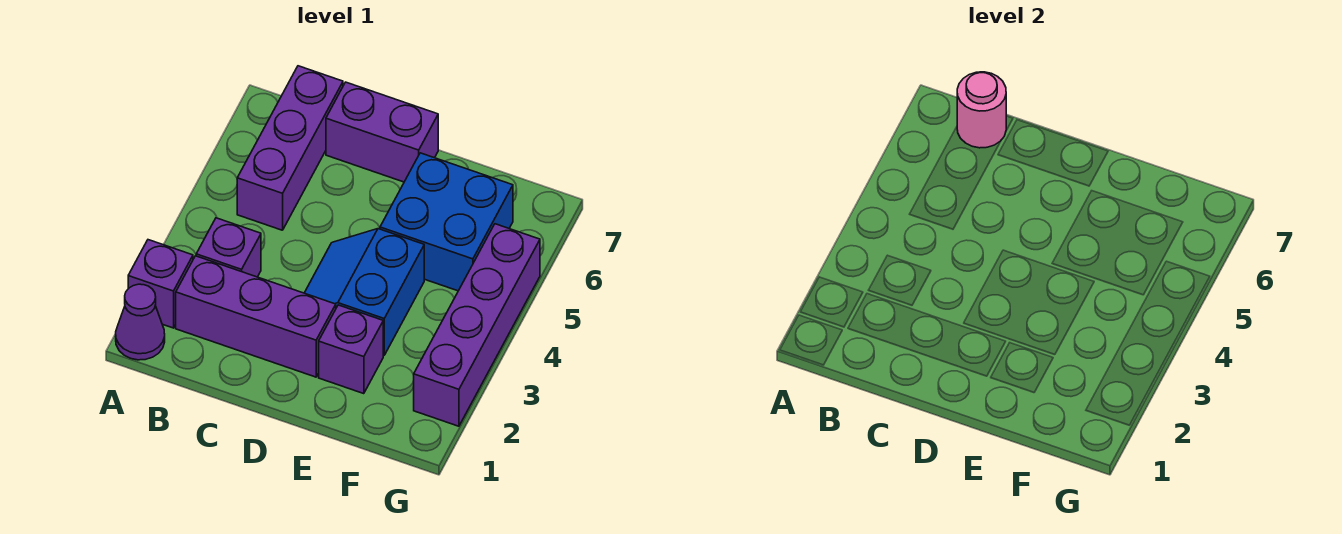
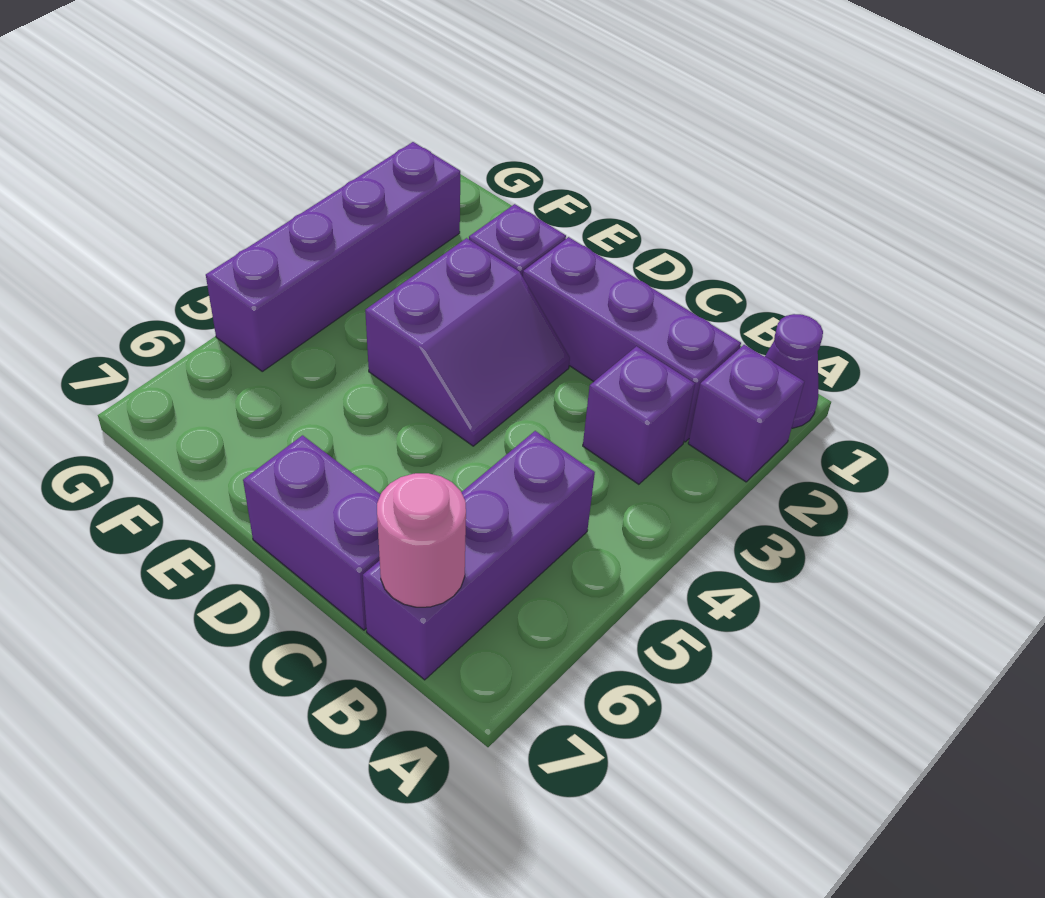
blue 2x2 slope [305,229,424,355] -> purple 2x2 slope [365,238,570,446]
blue 2x2 brick [380,153,513,291] -> none

